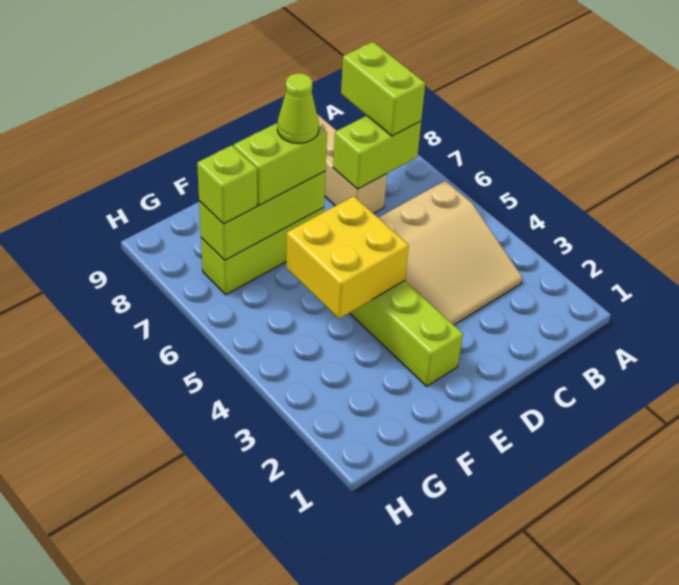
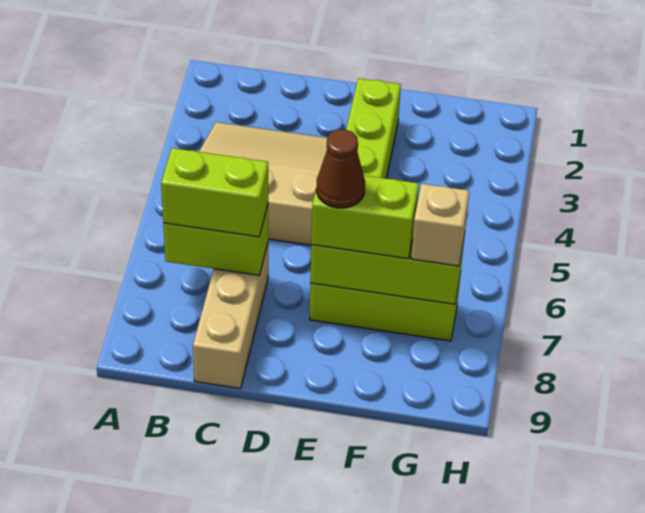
lime 1x2 brick [341,42,425,136] -> lime 1x2 brick turned to [161,148,268,237]
yellow 2x2 brick [286,196,409,319] -> none
lime 1x1 cone [277,73,319,143] -> brown 1x1 cone [316,129,365,208]
lime 1x1 brick [197,145,257,224] -> tan 1x1 brick [411,184,469,266]

